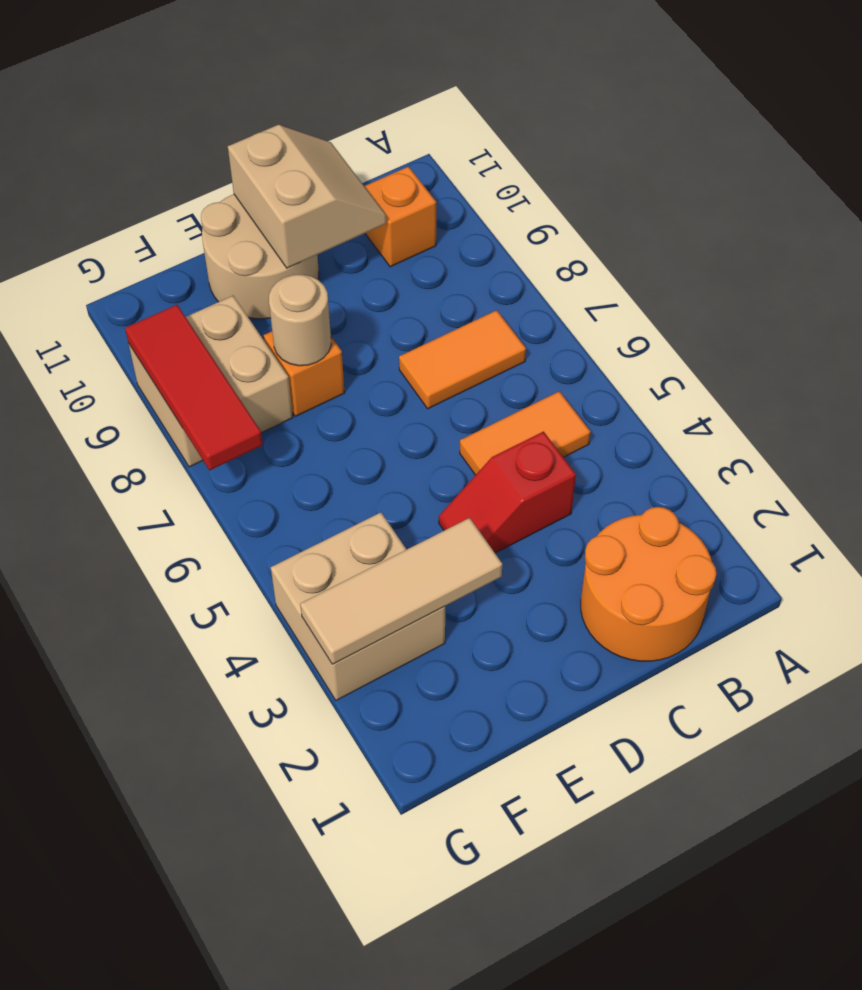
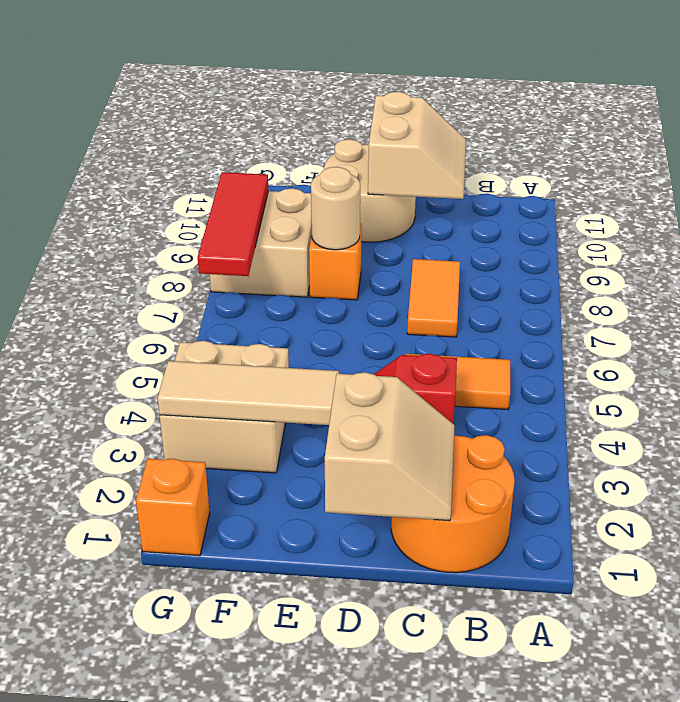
orange 1x2 tile [399,310,526,409] -> orange 1x2 tile turned to [407,259,460,337]
orange 1x1 brick [365,166,436,267] -> orange 1x1 brick moved to [136,459,210,556]
none -> tan 2x2 slope [325,372,455,521]

